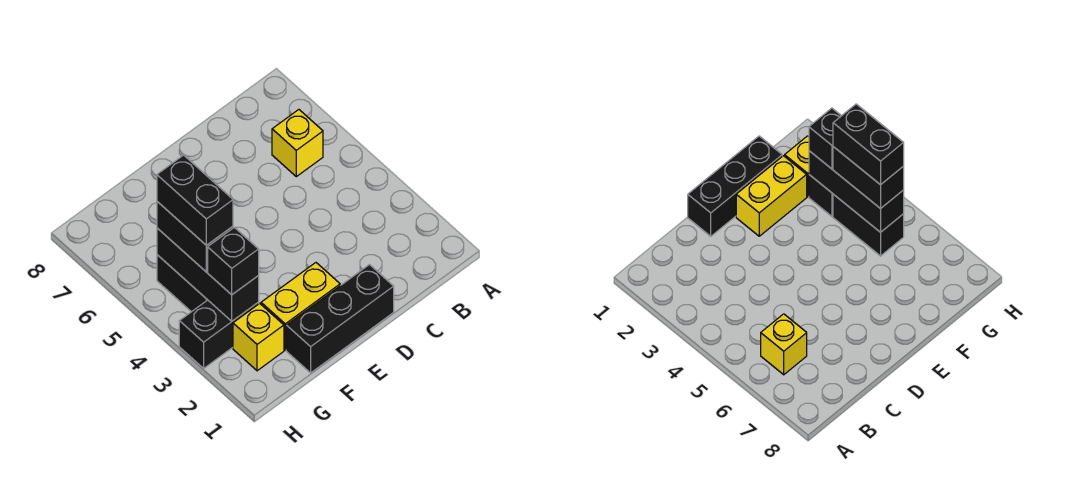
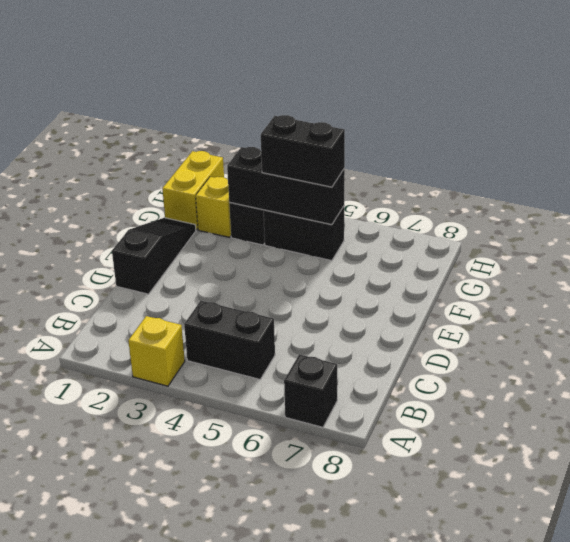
yellow 1x1 brick [272,110,323,177] -> yellow 1x1 brick moved to [128,316,185,386]
black 1x3 brick [286,265,394,373] -> black 1x3 slope [112,218,196,294]
yellow 1x2 brick [261,263,340,350] -> yellow 1x2 brick moved to [162,151,224,230]
black 1x1 brick [208,227,259,295] -> black 1x1 brick moved to [284,354,337,427]
black 1x2 brick [157,155,233,245] -> black 1x2 brick moved to [184,301,275,379]

